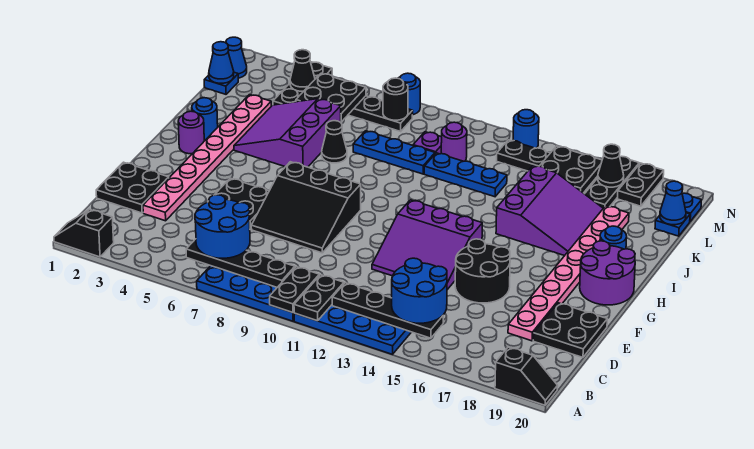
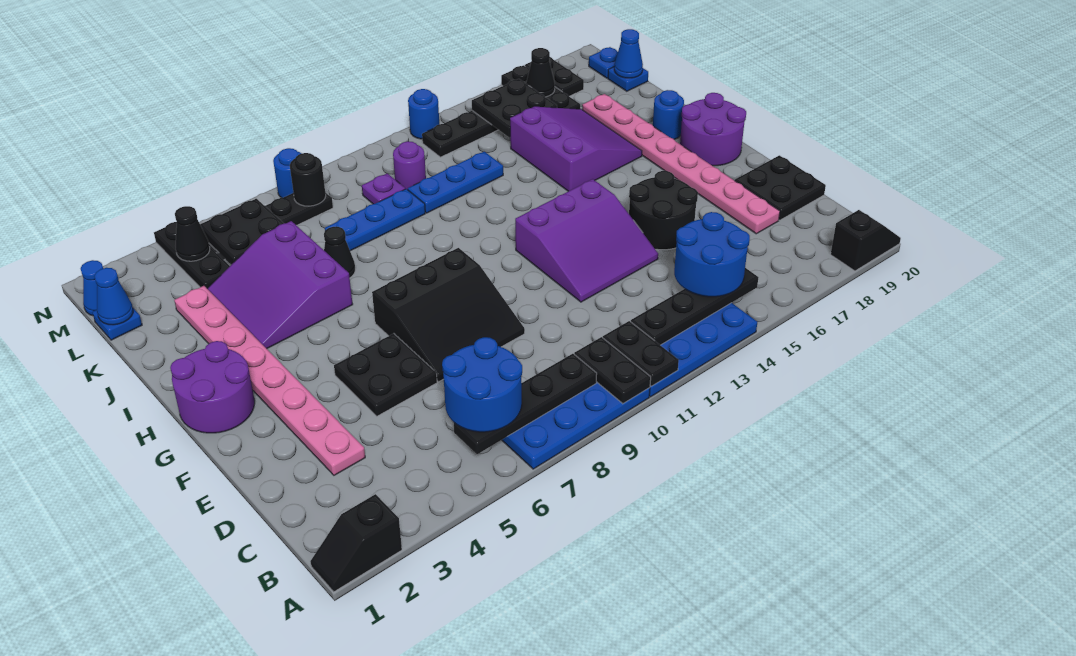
black 2x2 plate [96,162,169,213] -> none
purple 1x1 round brick [178,111,204,154] -> purple 2x2 round brick [170,341,255,433]
blue 1x1 round brick [192,98,218,140] -> none

